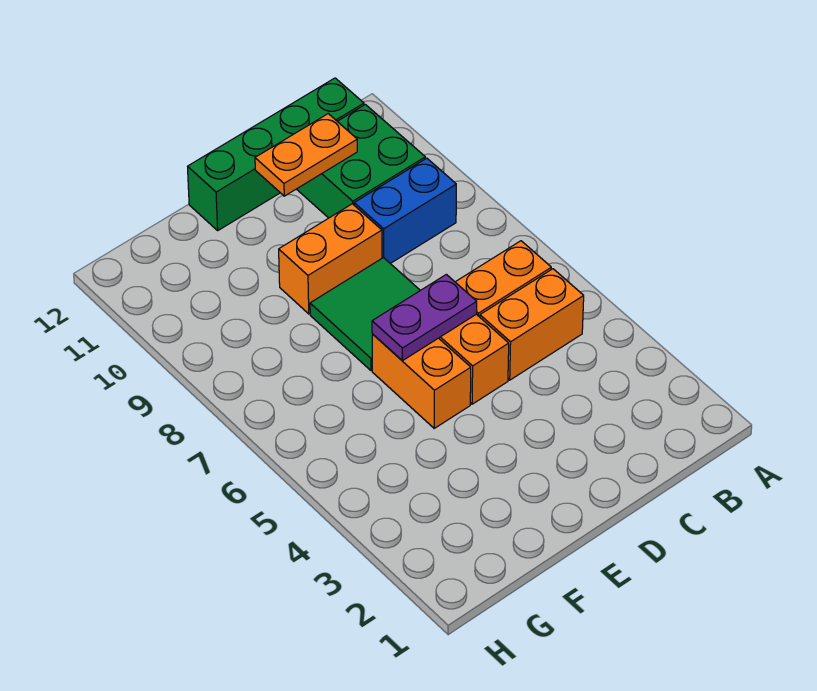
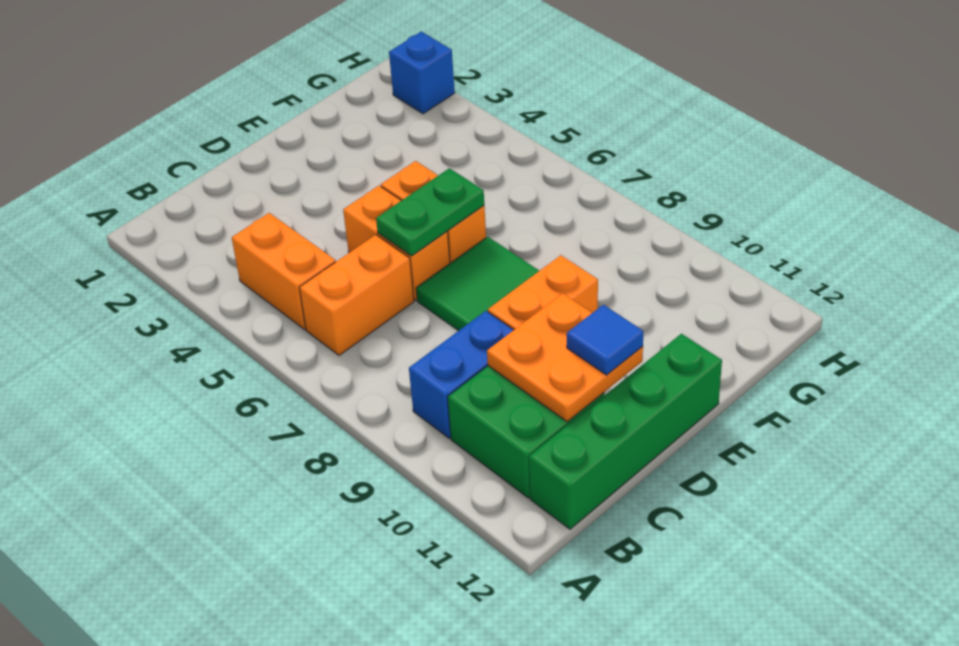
orange 1x2 brick [480,269,584,380] -> orange 1x2 brick turned to [232,213,336,329]
orange 1x2 plate [255,114,357,196] -> orange 2x2 plate [487,293,643,422]
purple 1x2 plate [372,274,477,361] -> green 1x2 plate [376,168,484,256]
none -> blue 1x1 tile [567,305,643,375]
none -> blue 1x1 brick [389,32,455,114]

